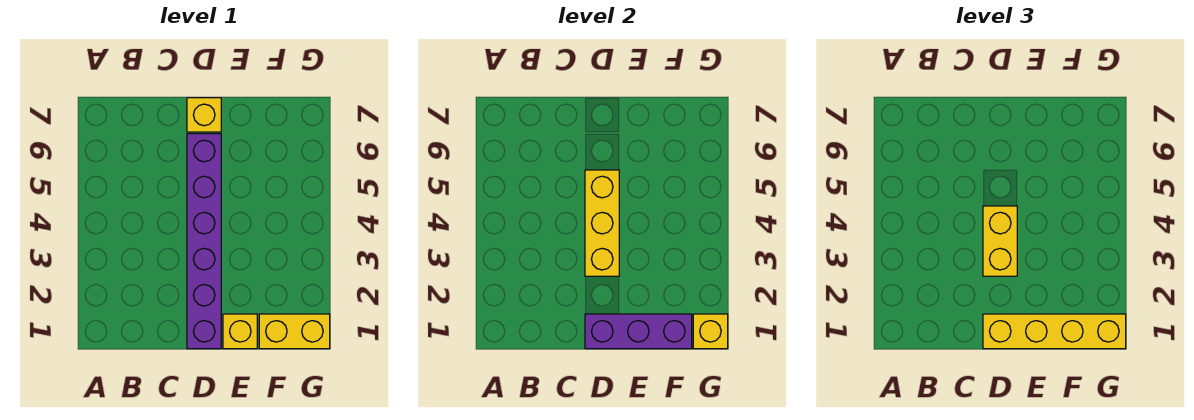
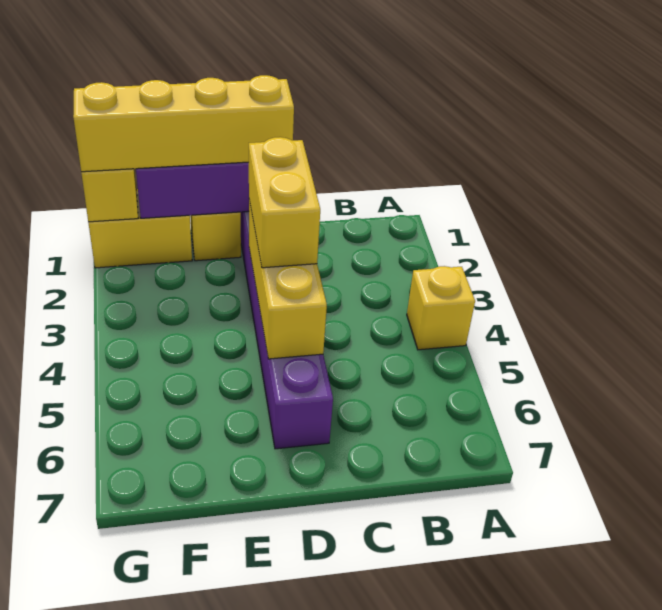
yellow 1x1 brick [187,98,221,132] -> yellow 1x1 brick moved to [407,266,475,350]

